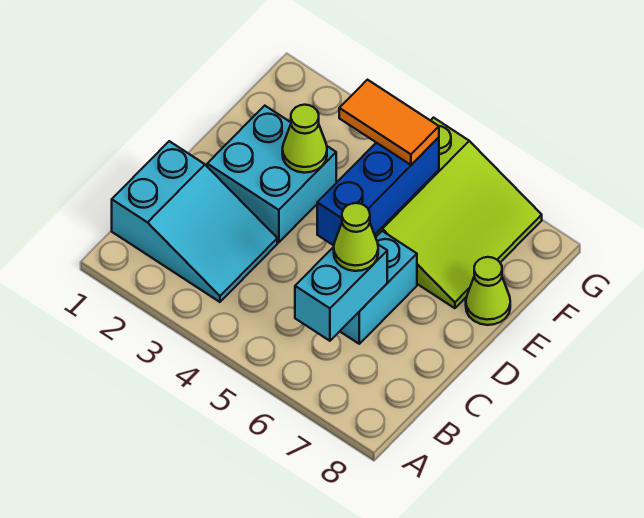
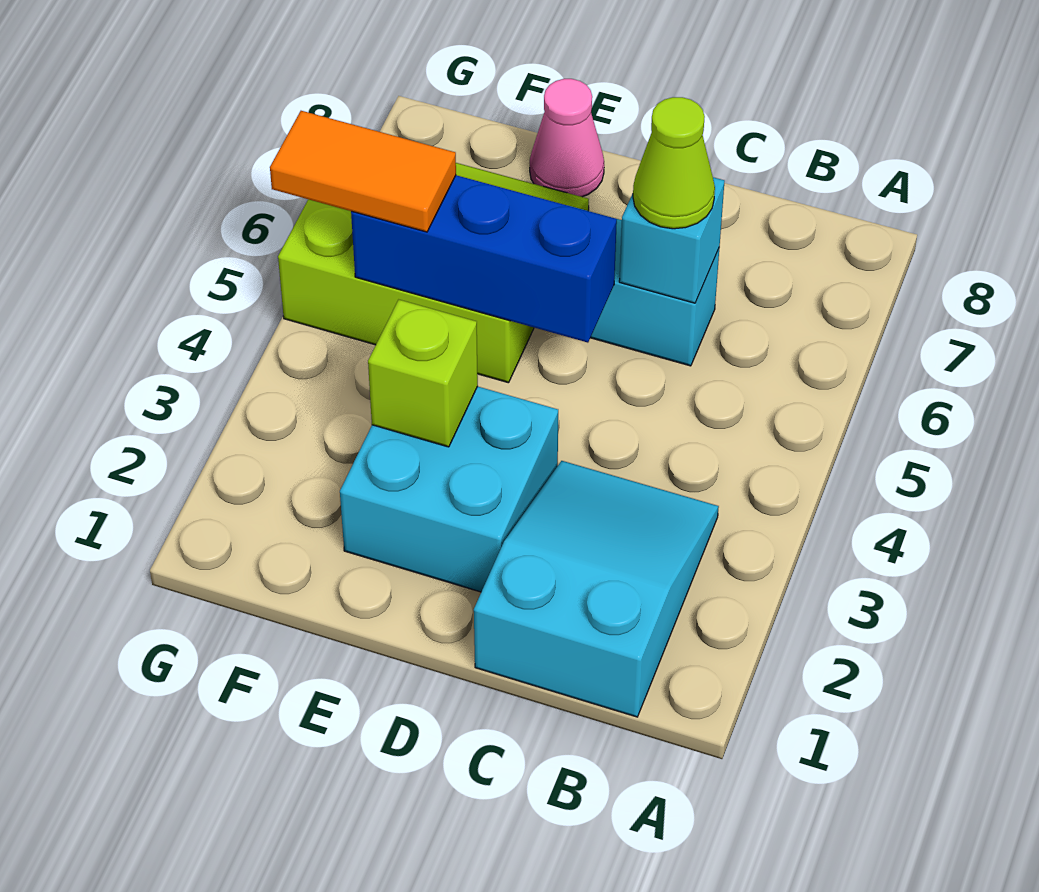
cyan 1x2 brick [295,245,387,341] -> cyan 1x1 brick [619,177,725,303]
lime 1x1 cone [282,105,327,173] -> lime 1x1 brick [368,300,478,447]
lime 1x1 cone [466,257,510,325] -> pink 1x1 cone [530,79,604,197]
orange 1x2 tile [339,80,439,165] -> orange 1x2 tile turned to [270,111,456,232]

